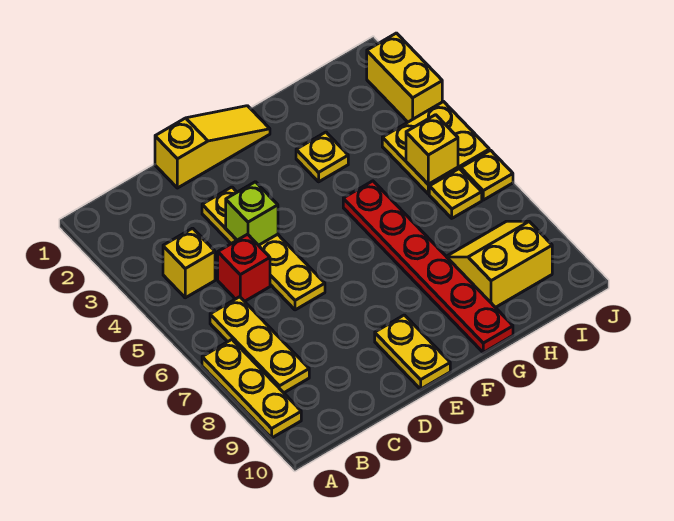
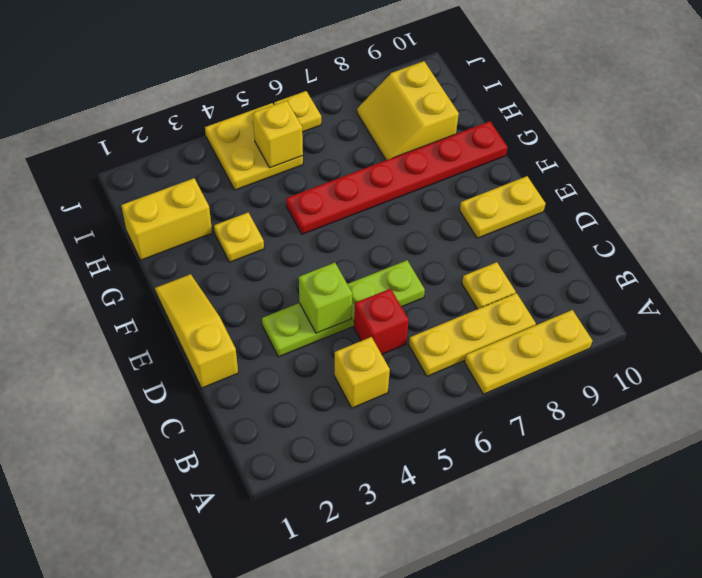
yellow 1x4 plate [202,187,325,310] -> lime 1x4 plate [262,260,425,357]
yellow 1x1 plate [429,169,482,218] -> yellow 1x1 plate moved to [462,262,516,309]
yellow 1x2 brick [367,33,442,122] -> yellow 1x2 brick moved to [121,178,212,260]

